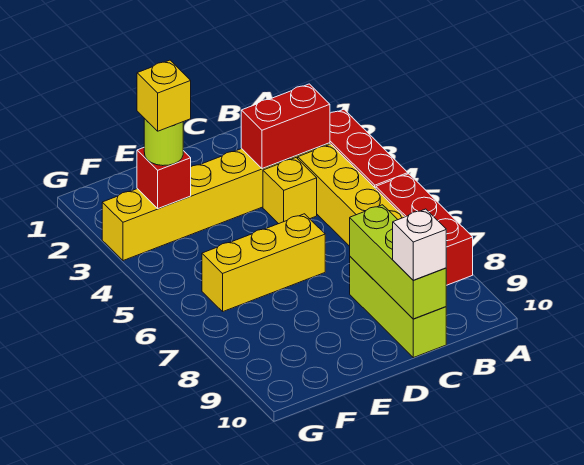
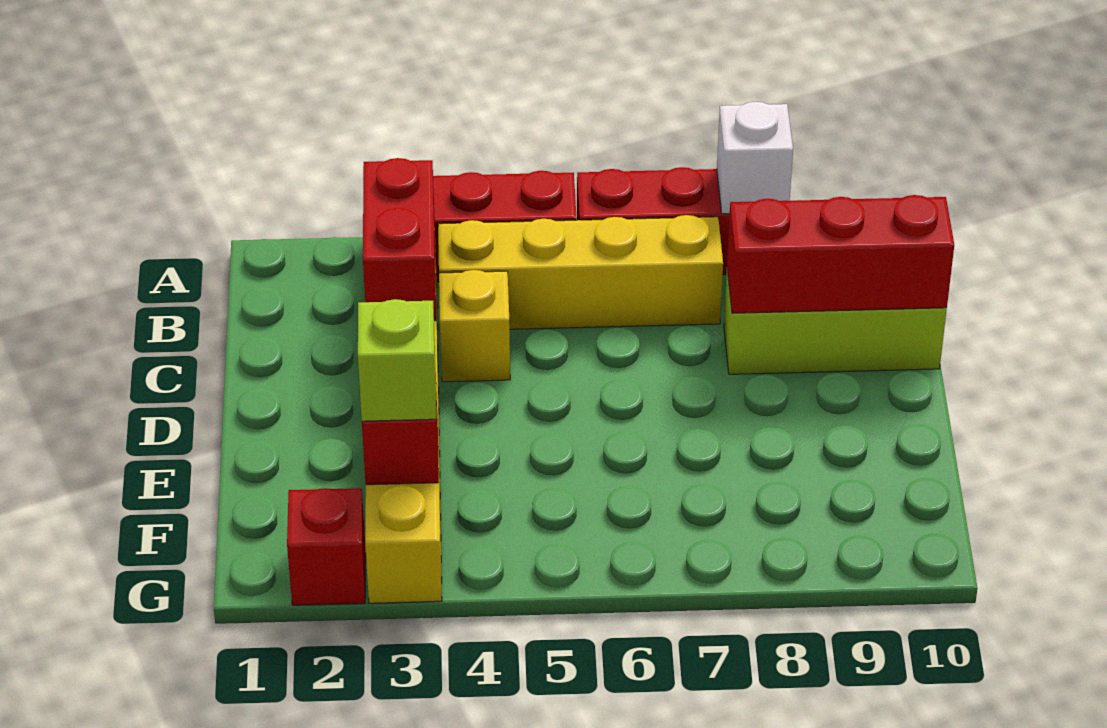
lime 1x3 brick [350,205,446,319] -> red 1x3 brick [727,195,954,313]
white 1x1 brick [393,209,446,280] -> white 1x1 brick moved to [717,102,793,214]
yellow 1x3 brick [202,214,325,311] -> none
lime 1x1 round brick [144,118,183,166] -> lime 1x1 brick [358,299,436,421]
yellow 1x1 brick [137,60,191,131] -> none
none -> red 1x1 brick [287,488,366,605]

